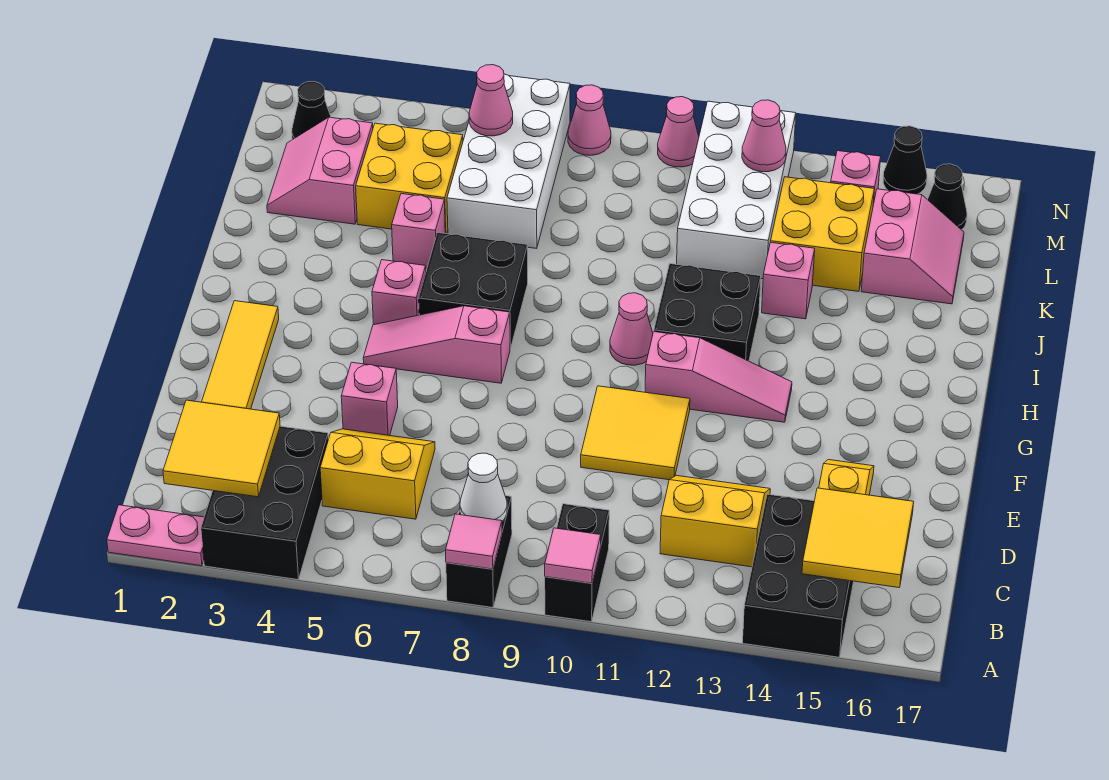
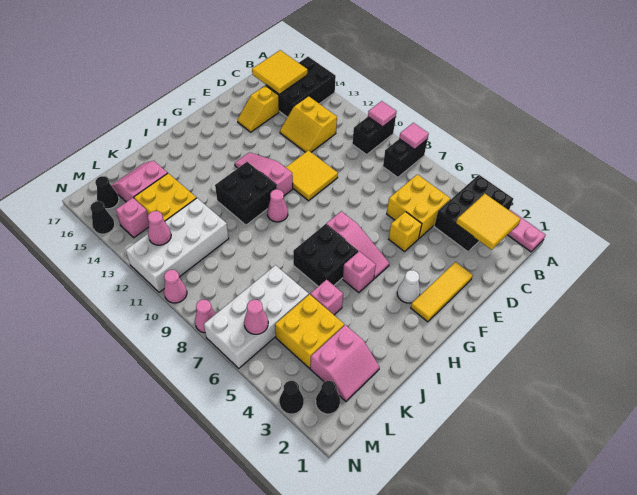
white 1x1 cone [460,453,507,521] -> white 1x1 cone moved to [397,270,420,303]
yellow 2x2 slope [320,429,435,519] -> yellow 2x2 brick [387,174,451,238]
pink 1x1 brick [341,362,398,435] -> yellow 1x1 brick [389,212,422,252]
pink 1x1 brick [762,242,815,319] -> none
none -> black 1x1 cone [279,381,304,414]

